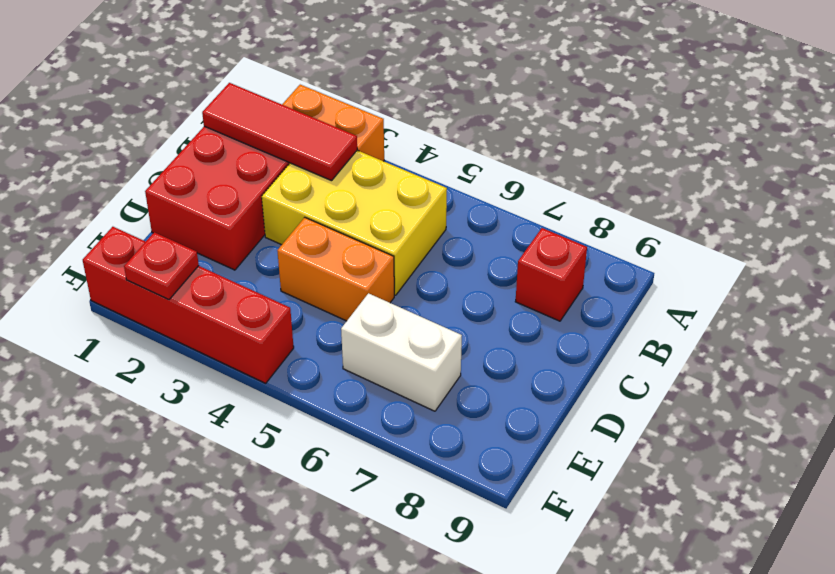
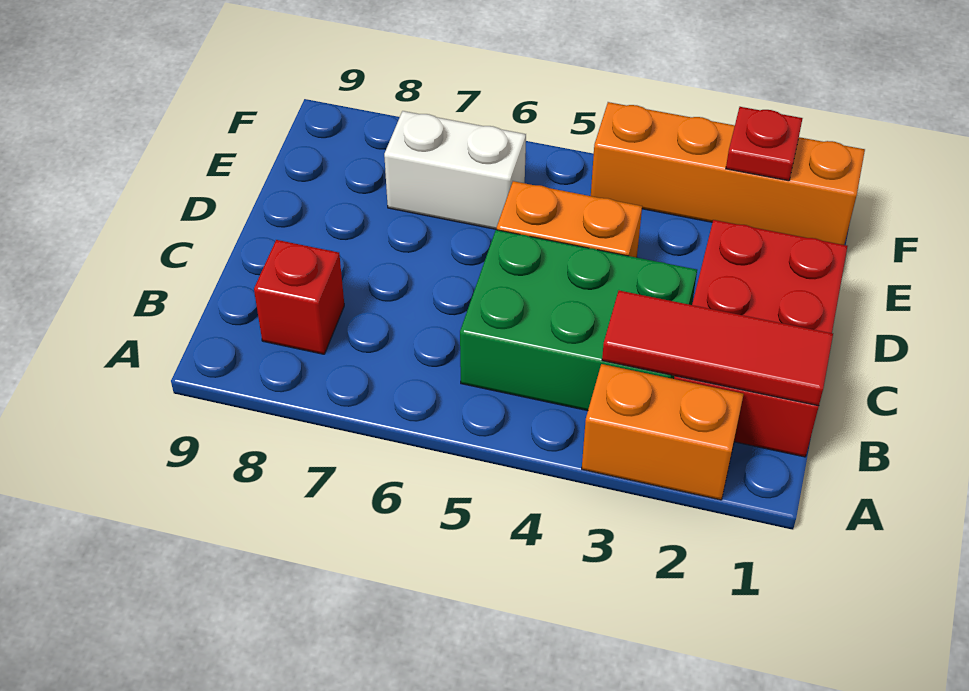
yellow 2x3 brick [262,150,447,295] -> green 2x3 brick [460,230,697,411]
red 1x4 brick [83,227,294,383] -> orange 1x4 brick [591,102,865,245]

